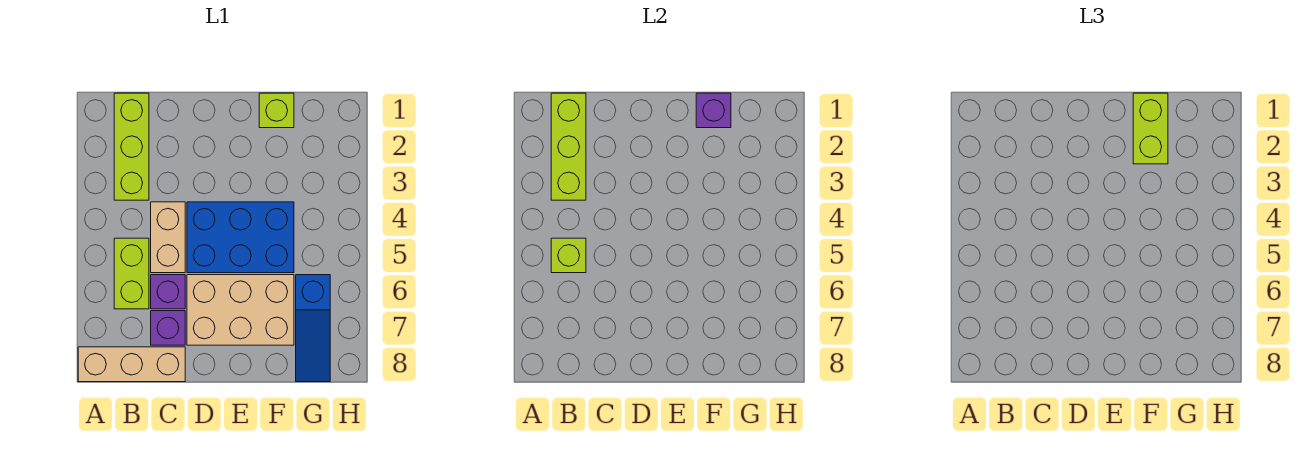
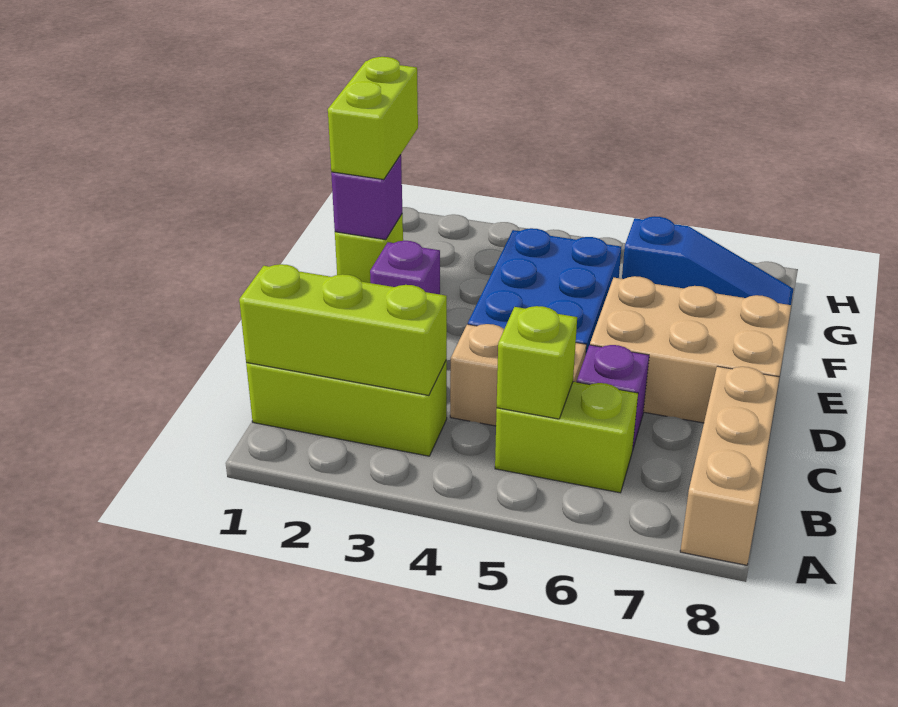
purple 1x1 brick [151,311,185,345] -> purple 1x1 brick moved to [370,241,440,294]
tan 2x3 brick [187,275,294,345] -> tan 2x3 brick turned to [590,276,791,423]
lime 1x2 brick [1133,93,1168,164] -> lime 1x2 brick turned to [328,57,418,180]

